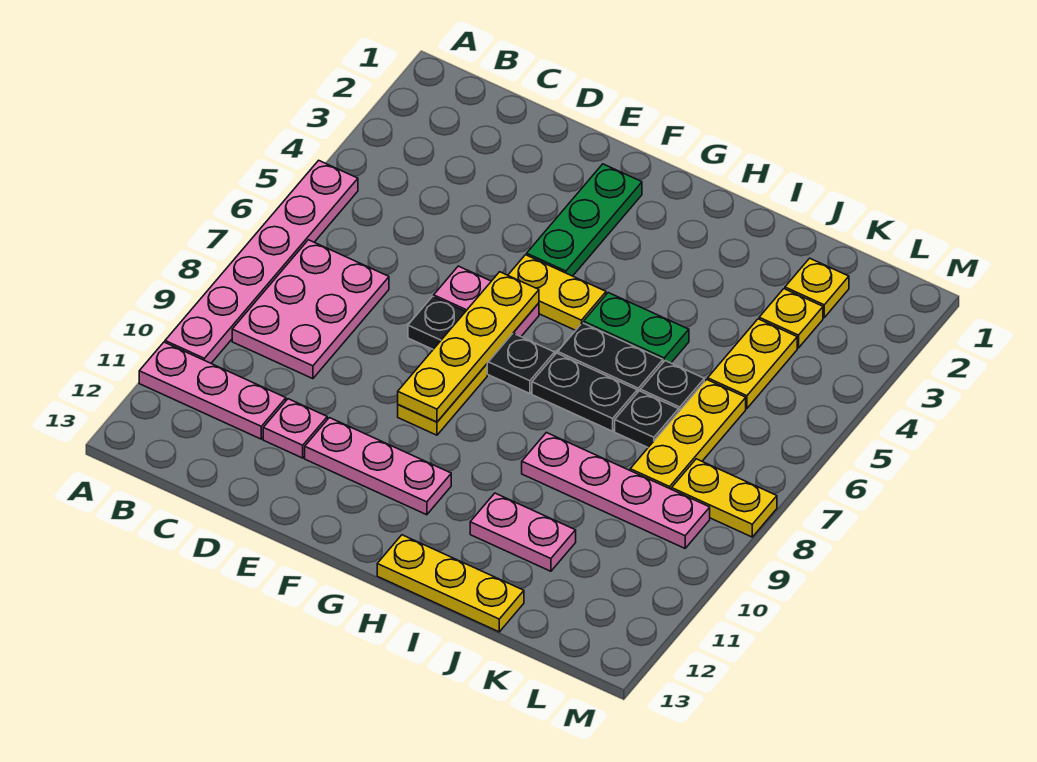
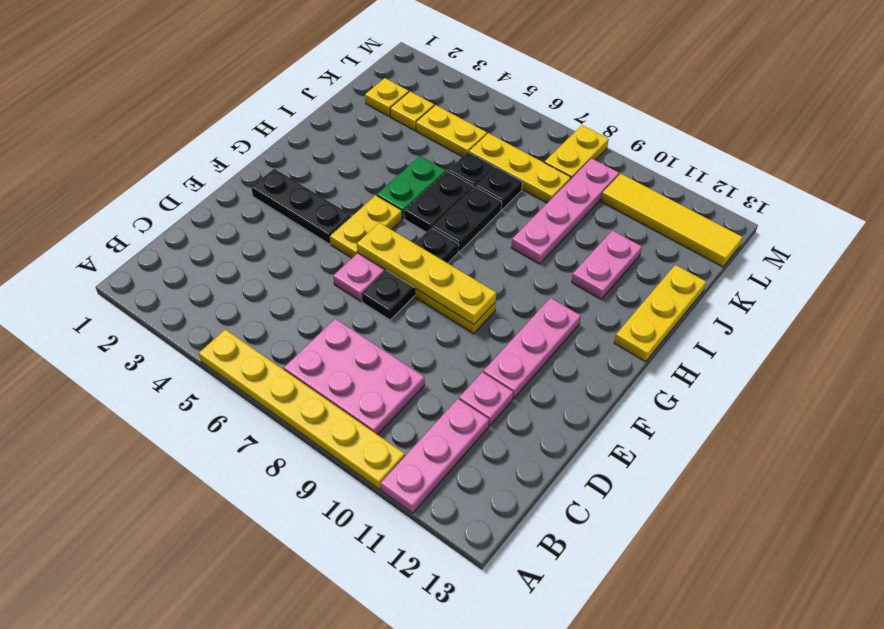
pink 1x6 plate [165,160,358,363] -> yellow 1x6 plate [199,329,405,489]
green 1x3 plate [527,164,642,276] -> black 1x3 plate [251,169,352,244]
none -> yellow 1x4 tile [601,174,743,267]

